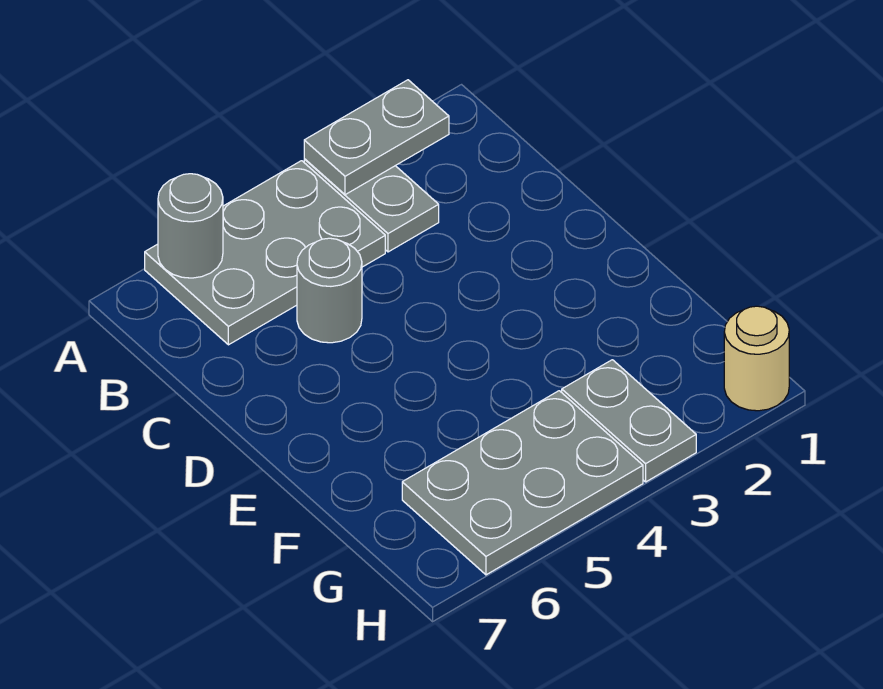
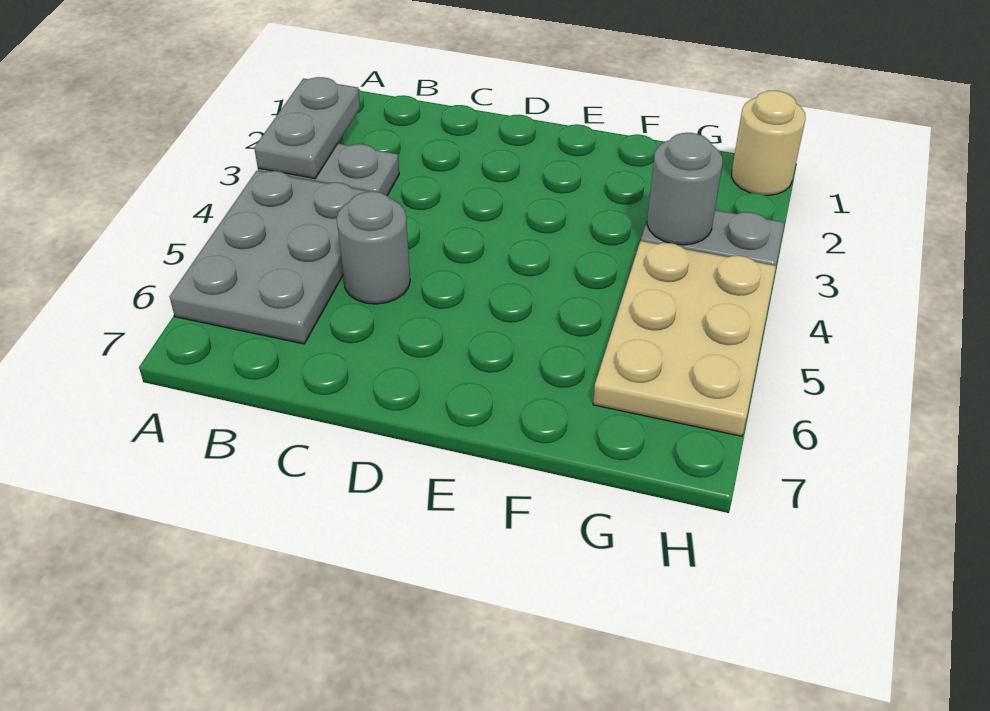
grey 1x1 round brick [158,174,223,278] -> grey 1x1 round brick moved to [647,133,722,245]
grey 2x3 plate [402,391,643,575] -> tan 2x3 plate [593,241,776,436]

